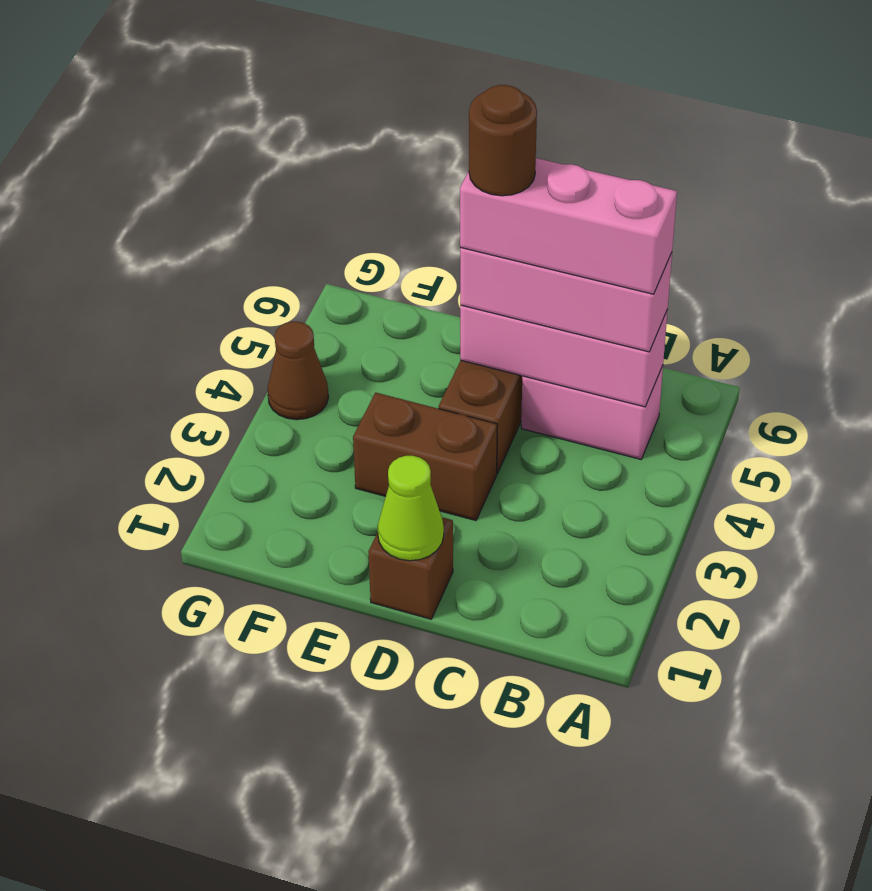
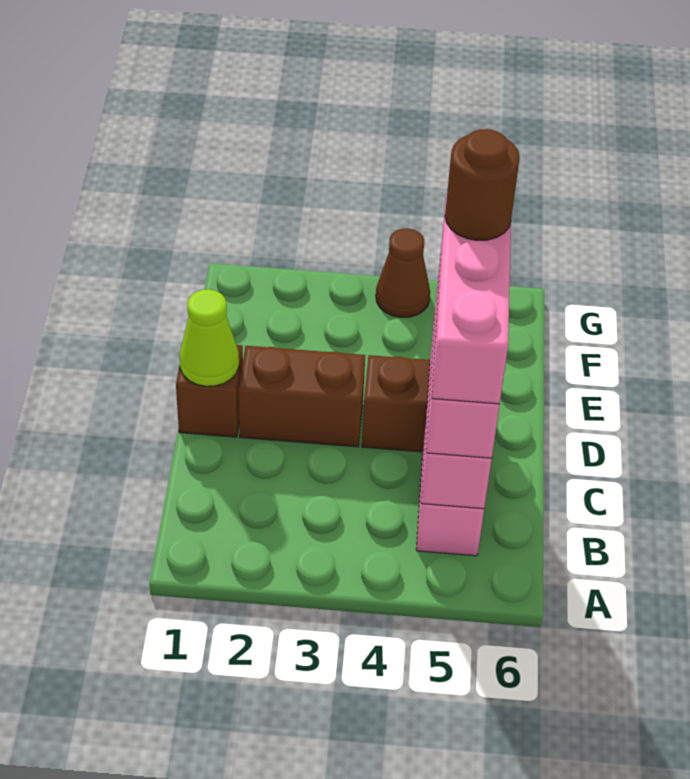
brown 1x2 brick [353,393,497,521] -> brown 1x2 brick turned to [239,346,365,447]

